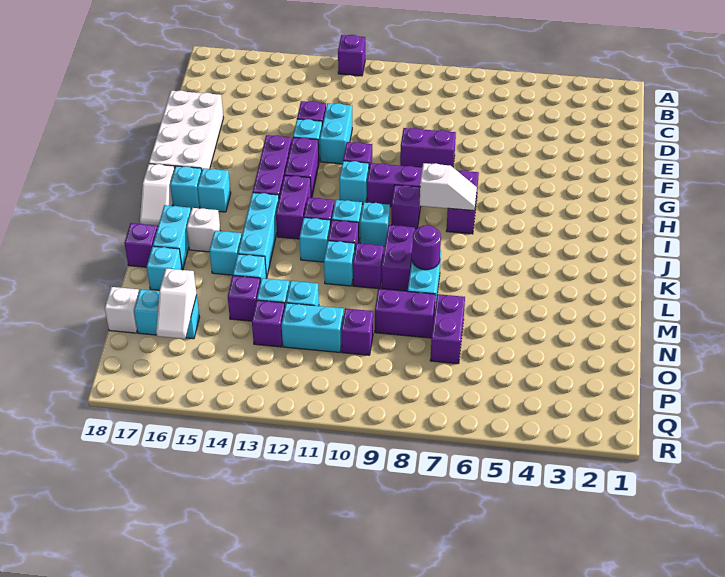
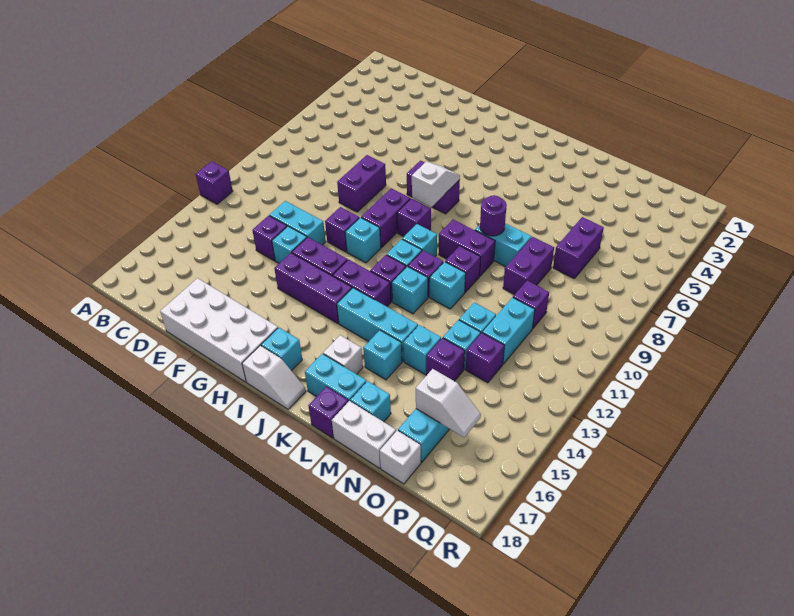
cyan 1x1 brick [198,168,231,212] -> none
none -> white 1x2 brick [332,401,396,468]
purple 1x2 brick [430,294,465,364] -> purple 1x2 brick turned to [553,217,604,278]

